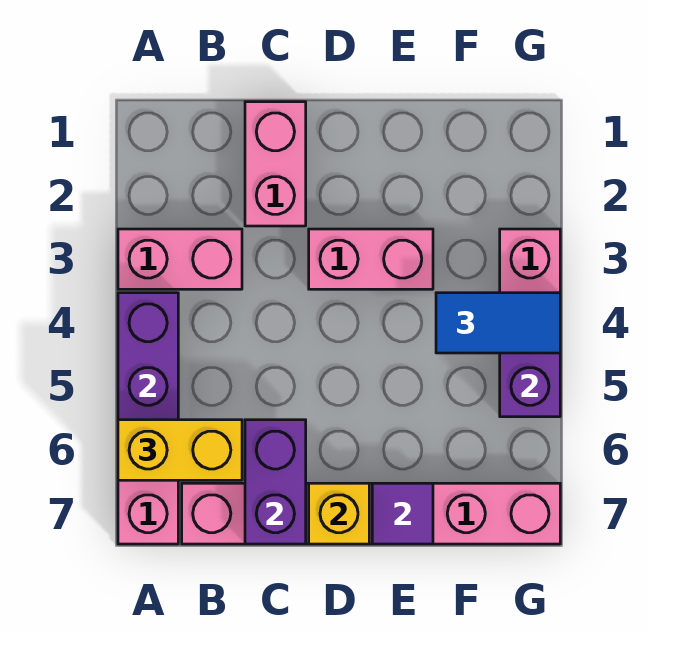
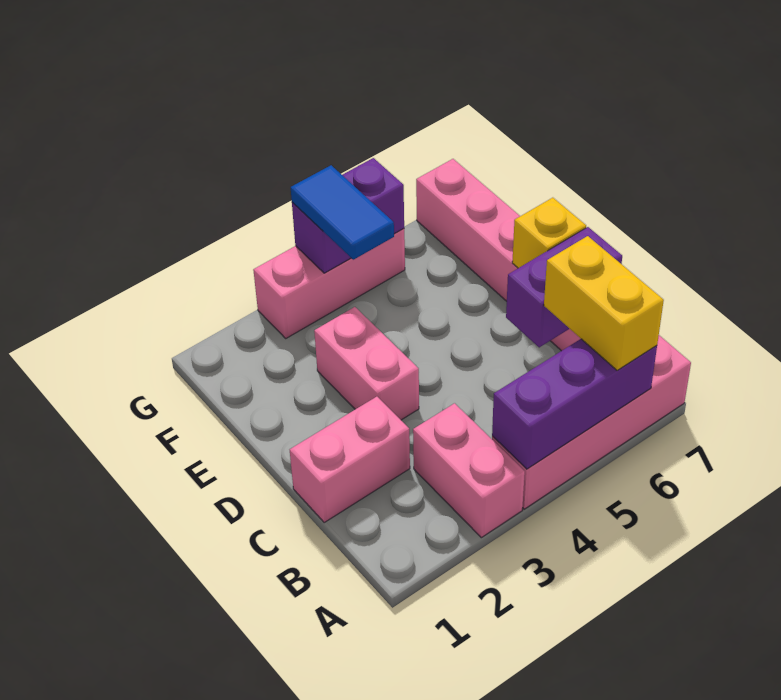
purple 1x1 tile [372,483,433,544] -> none

